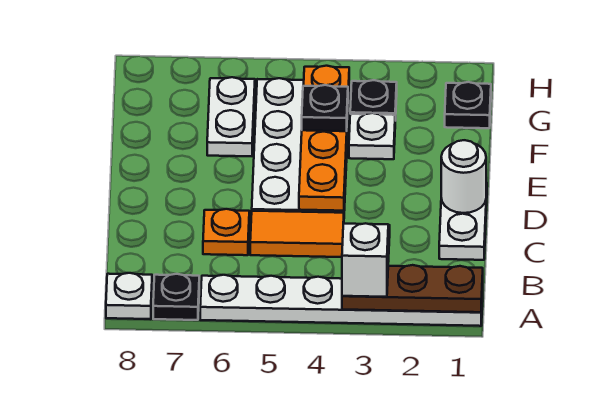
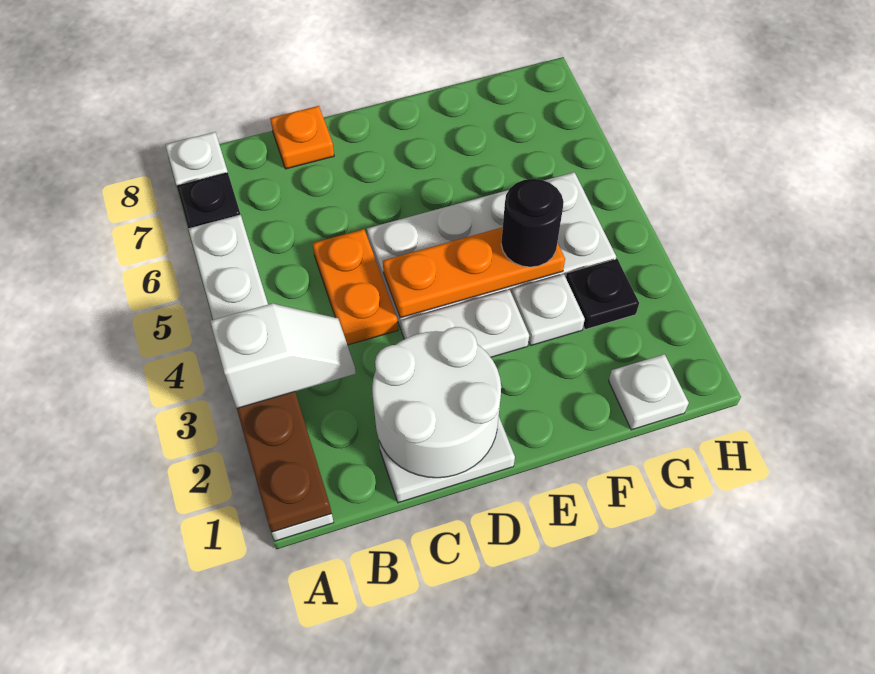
orange 1x2 tile [250,211,344,257] -> orange 1x2 plate [312,229,398,345]
orange 1x1 plate [203,209,249,255] -> orange 1x1 plate moved to [270,106,334,169]
white 1x1 round brick [441,140,486,213] -> white 2x2 round brick [372,327,501,478]
orange 1x4 plate [299,66,349,211] -> orange 1x3 plate [383,227,565,318]
black 1x1 plate [302,85,348,131] -> black 1x1 round brick [501,179,564,267]
white 1x2 plate [207,77,255,156] -> white 1x2 plate moved to [401,290,529,357]
black 1x1 plate [445,82,491,128] -> white 1x1 plate [609,354,689,430]

